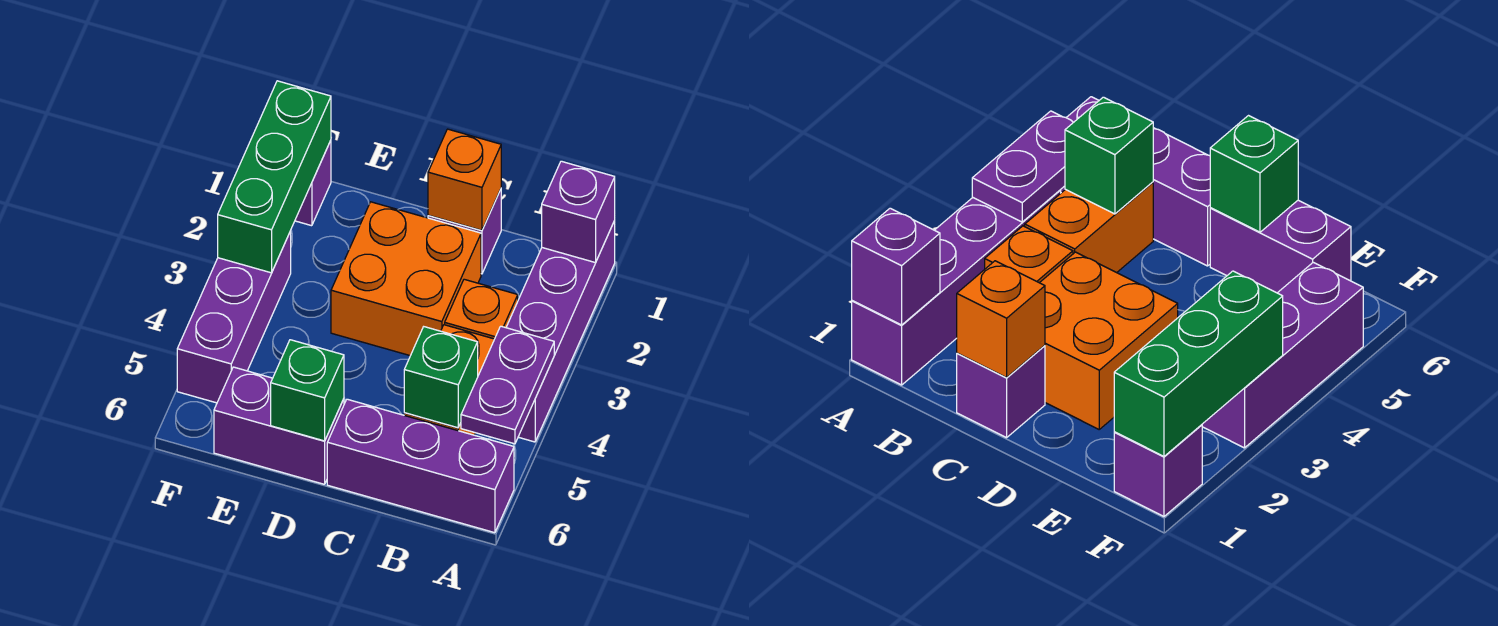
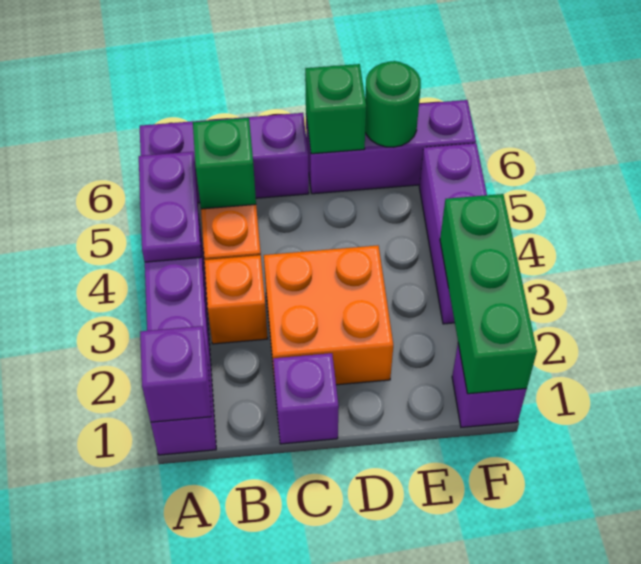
orange 1x1 brick [428,129,501,230] -> none
purple 1x2 brick [214,367,344,484] -> purple 1x3 brick [306,100,476,194]
none -> green 1x1 round brick [365,61,421,147]

